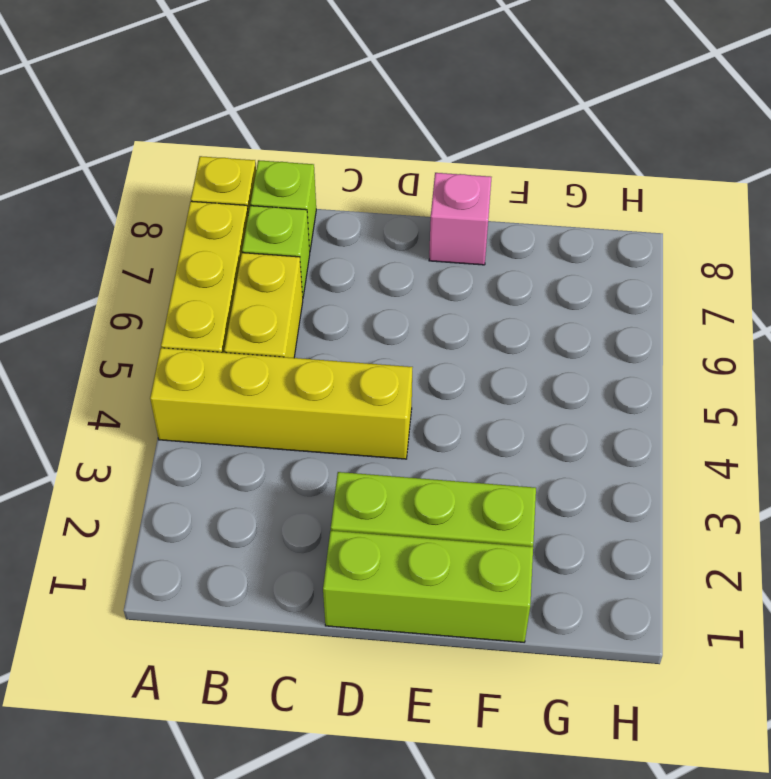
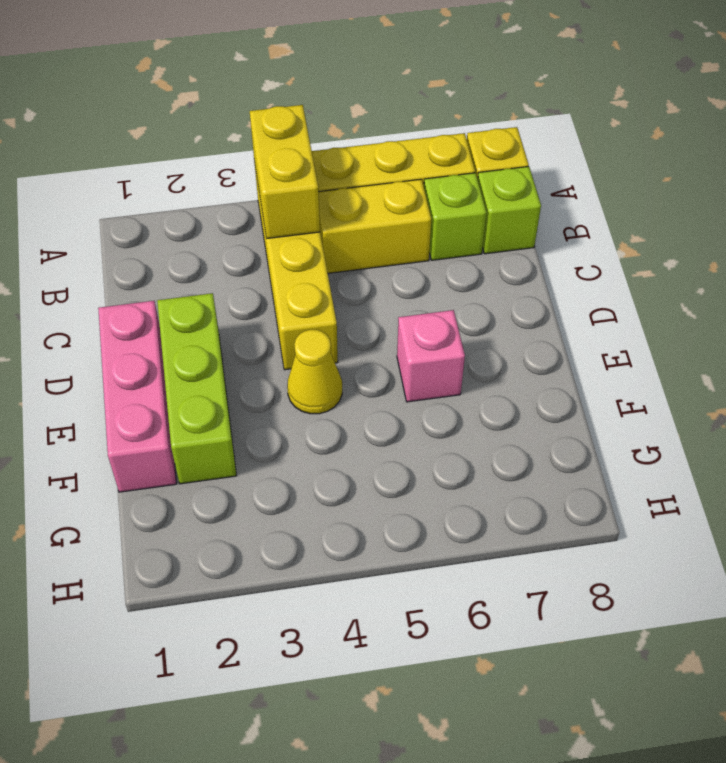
none -> yellow 1x2 brick [250,105,320,238]
lime 1x3 brick [323,531,533,642] -> pink 1x3 brick [98,301,177,492]
none -> yellow 1x1 cone [287,330,342,414]
pink 1x1 brick [429,173,492,265] -> pink 1x1 brick moved to [397,310,465,402]

